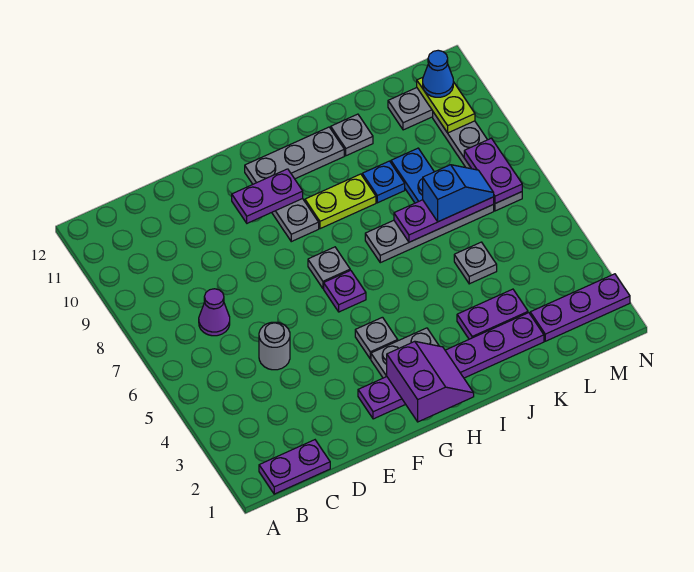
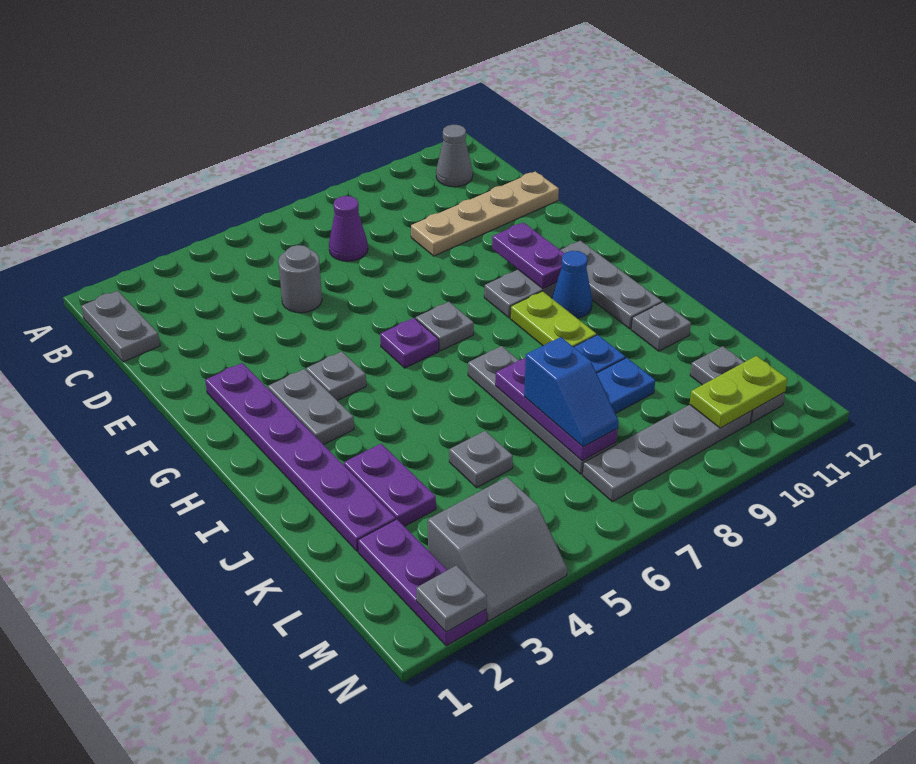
purple 1x2 plate [259,440,330,494] -> grey 1x2 plate [81,291,160,362]
none -> grey 1x1 cone [436,125,473,187]
none -> tan 1x4 plate [411,171,559,256]
purple 2x2 slope [387,341,474,422] -> none
none -> grey 2x2 slope [428,477,567,621]
purple 1x2 plate [464,138,522,203] -> none
blue 1x1 cone [423,50,453,97] -> blue 1x1 cone moved to [552,251,592,318]
none -> grey 1x1 plate [416,565,487,632]

